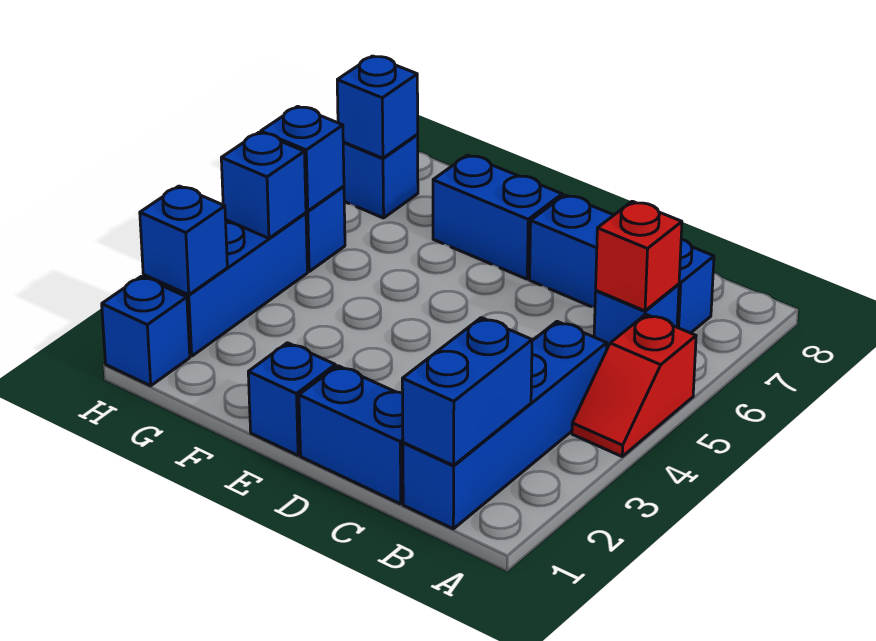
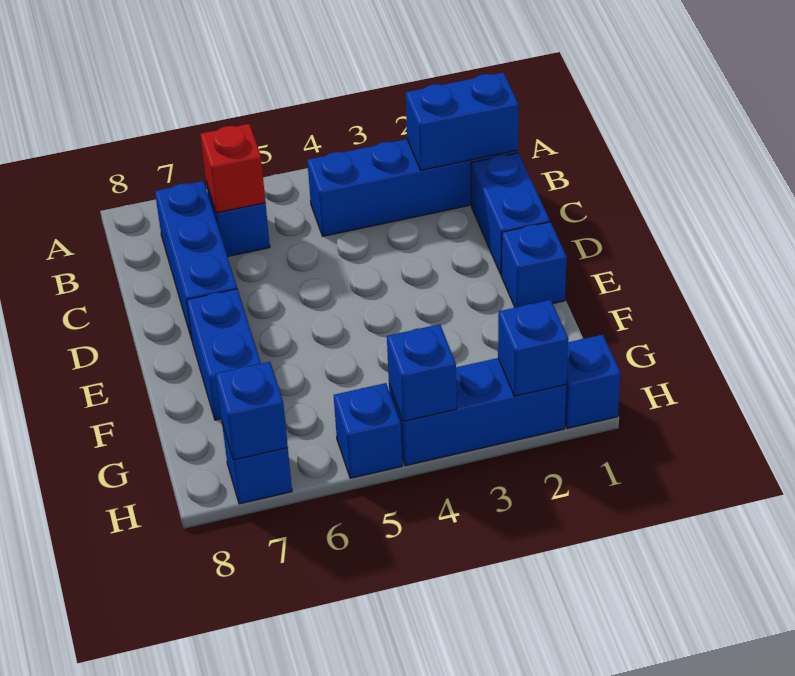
red 1x2 slope [572,314,696,456] -> none
blue 1x1 brick [261,106,344,211] -> none

